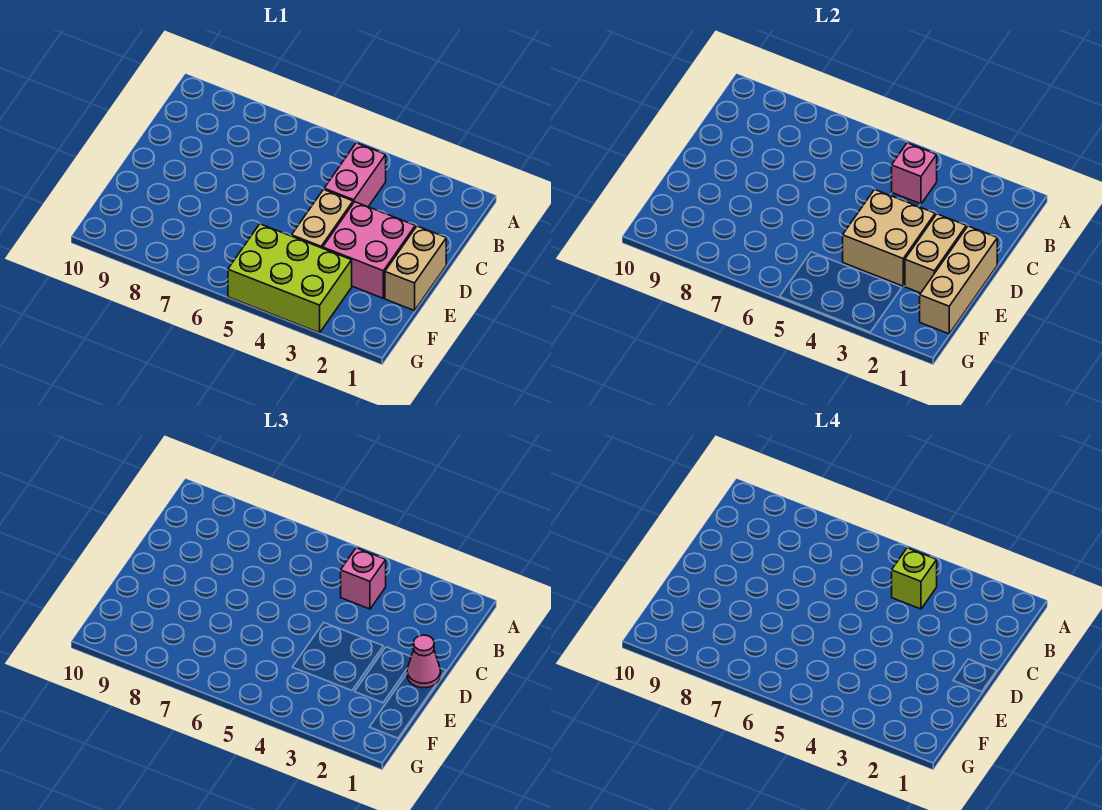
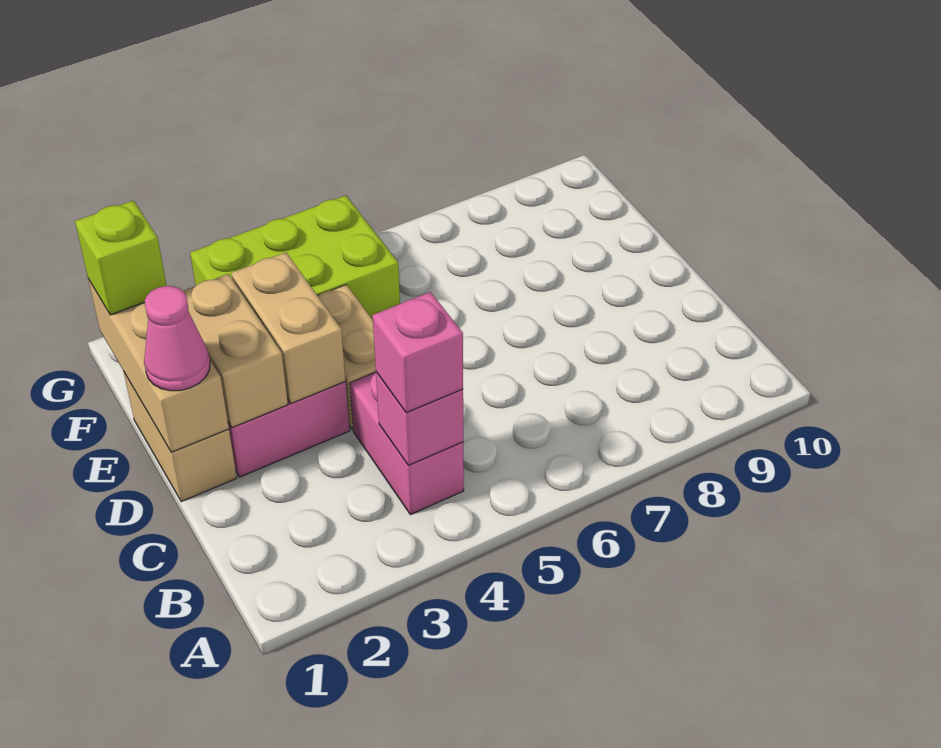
lime 1x1 brick [892,548,937,609] -> lime 1x1 brick moved to [75,200,166,315]
tan 2x2 brick [843,190,935,286] -> tan 1x2 brick [231,252,345,403]

